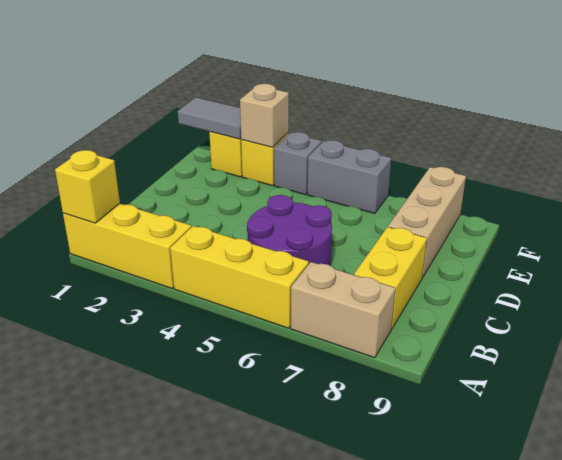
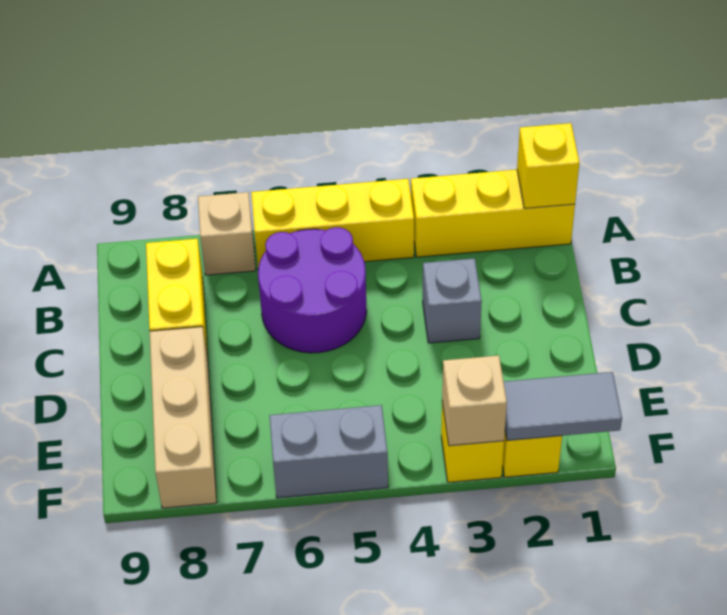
tan 1x2 brick [291,262,395,358] -> tan 1x1 brick [198,192,256,275]
grey 1x1 brick [274,132,322,195] -> grey 1x1 brick moved to [423,258,482,343]

